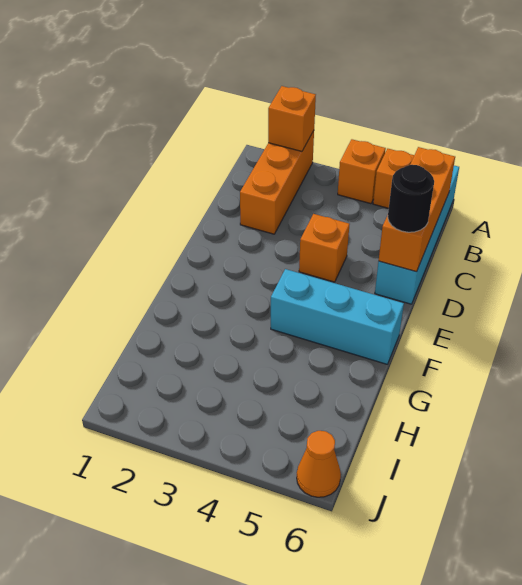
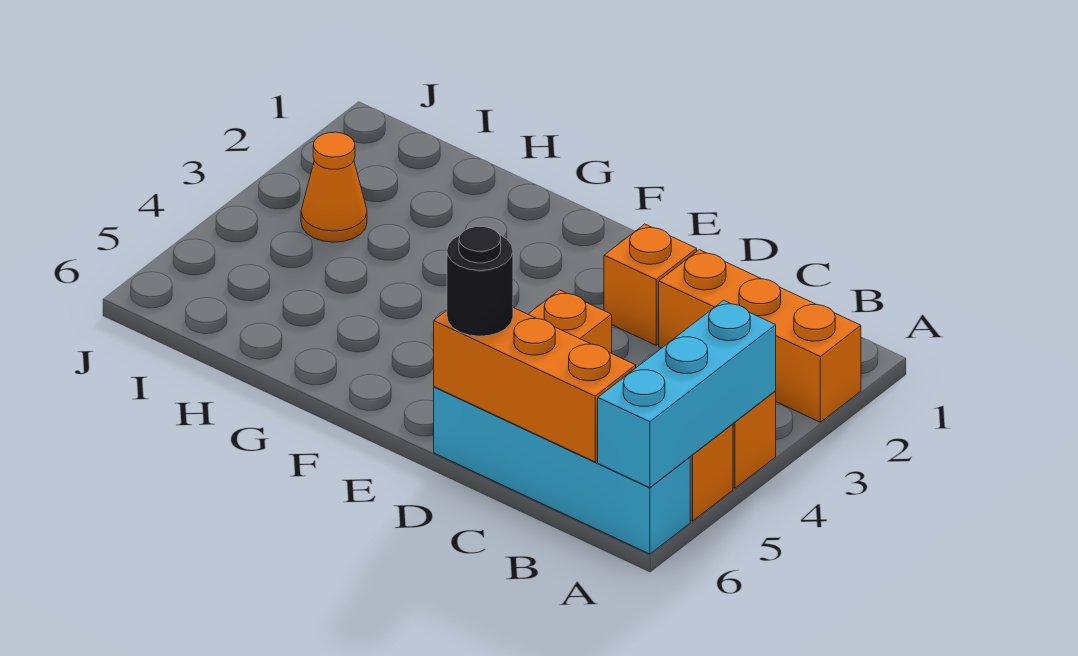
orange 1x1 brick [268,86,316,151] -> orange 1x1 brick moved to [604,224,697,345]
cyan 1x3 brick [271,269,404,364] -> cyan 1x3 brick moved to [598,300,776,488]
orange 1x1 cone [297,431,341,497] -> orange 1x1 cone moved to [301,132,367,242]

